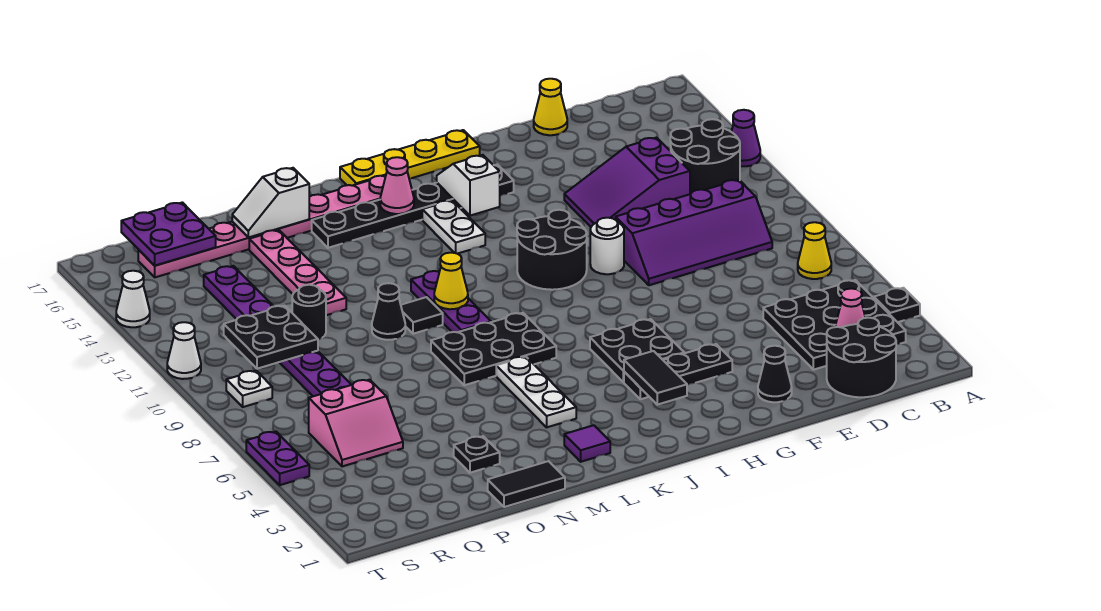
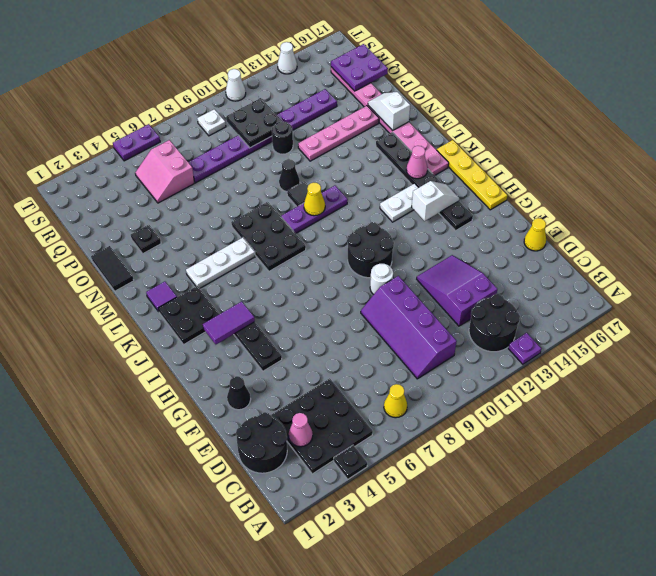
purple 1x1 cone [731,110,760,166] -> purple 1x1 plate [508,333,541,364]
black 2x2 plate [590,319,684,382] -> black 2x2 plate moved to [158,286,219,345]
black 1x2 tile [624,351,687,405] -> purple 1x2 tile [203,301,255,344]

